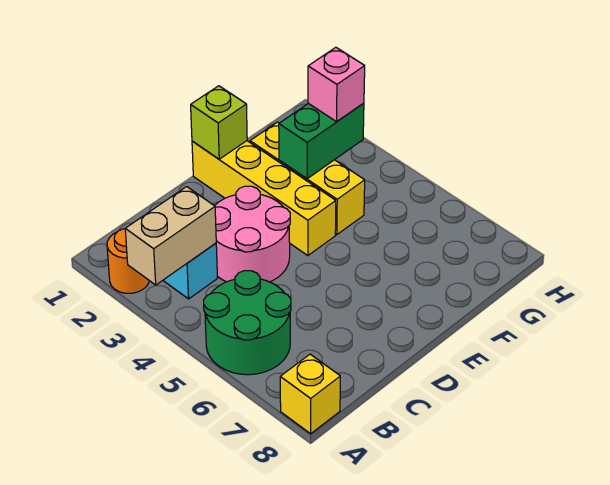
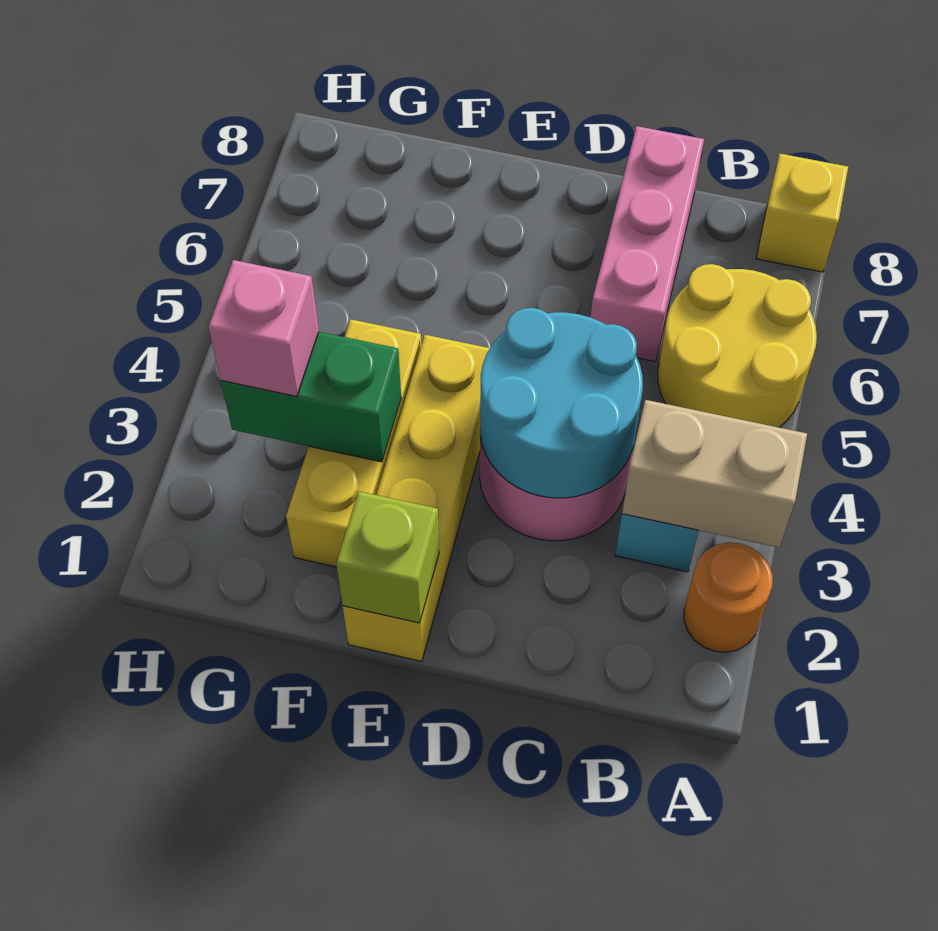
green 2x2 round brick [204,271,291,375] -> yellow 2x2 round brick [658,264,817,427]
none -> cyan 2x2 round brick [480,308,643,498]
none -> pink 1x3 brick [591,126,704,362]

